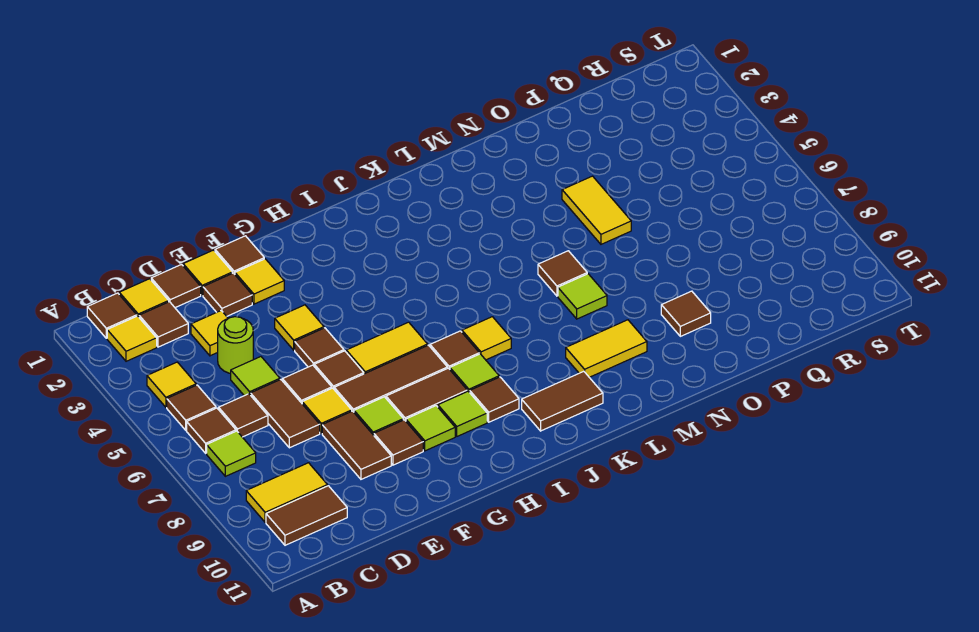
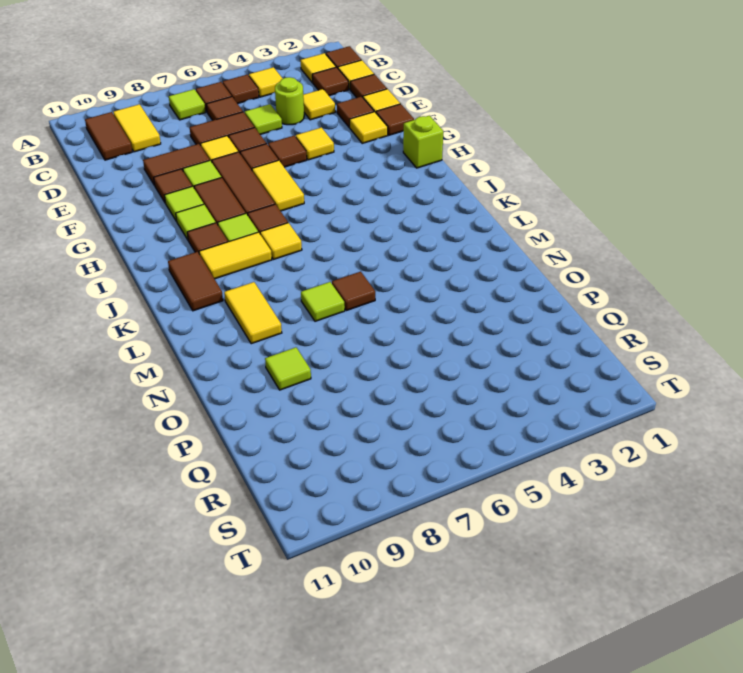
none -> lime 1x1 brick [403,116,443,168]
yellow 1x2 tile [562,176,631,244] -> yellow 1x2 tile moved to [199,232,272,279]
brown 1x1 tile [661,291,711,336] -> lime 1x1 tile [265,347,311,390]

